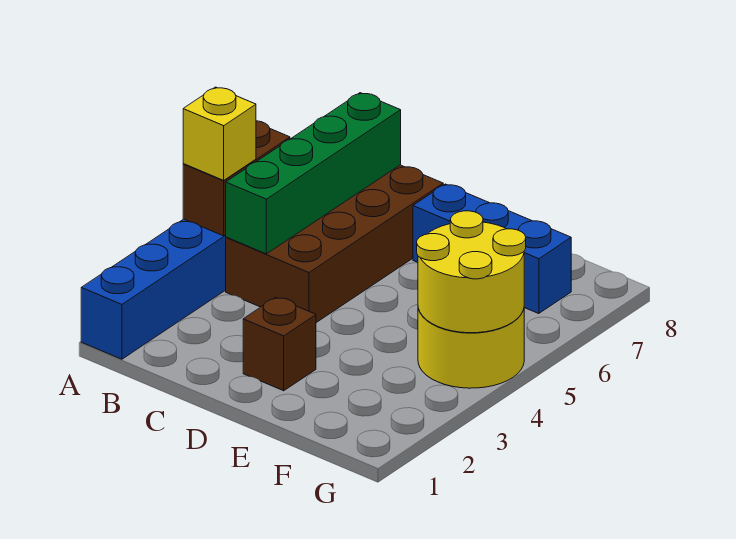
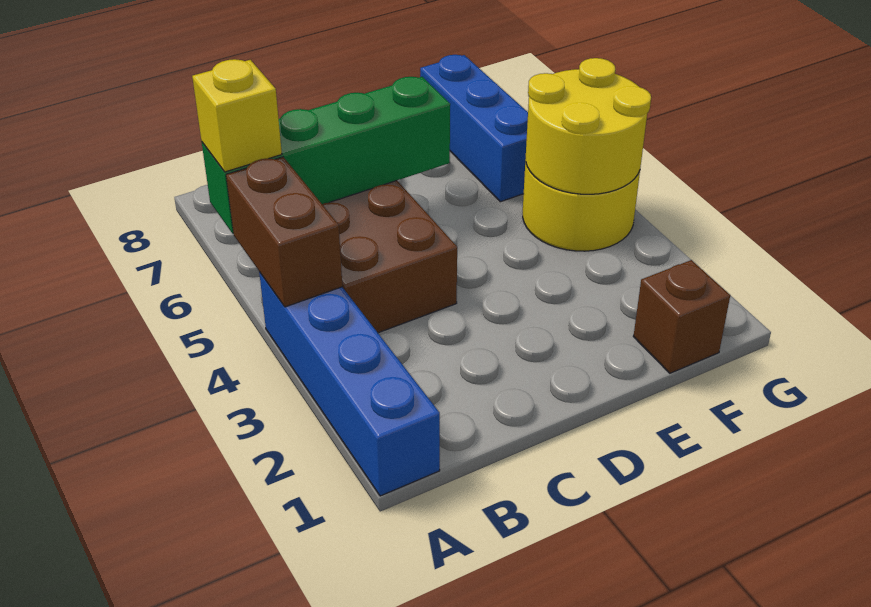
yellow 1x1 brick [183,87,256,180] -> yellow 1x1 brick moved to [192,59,282,172]
green 1x4 brick [226,93,401,254] -> green 1x4 brick turned to [202,77,450,234]
brown 1x1 brick [243,297,316,391] -> brown 1x1 brick moved to [633,260,730,373]
blue 1x3 brick [413,184,571,314] -> blue 1x3 brick turned to [420,55,528,202]

